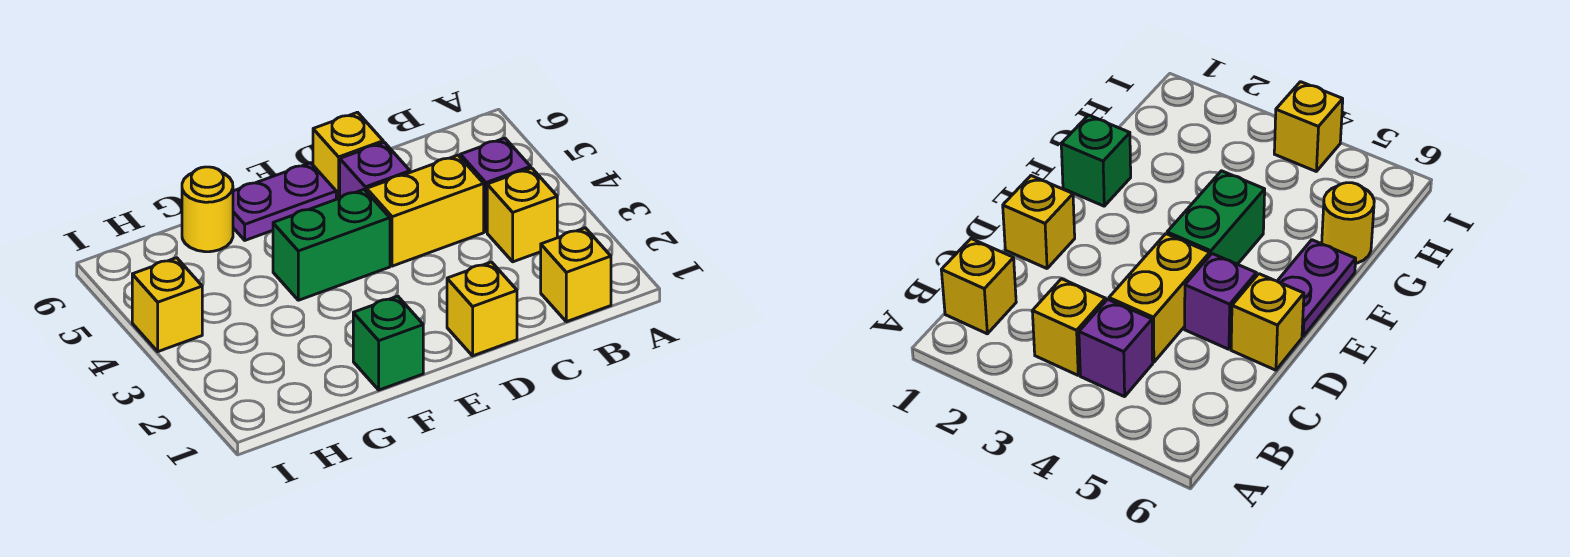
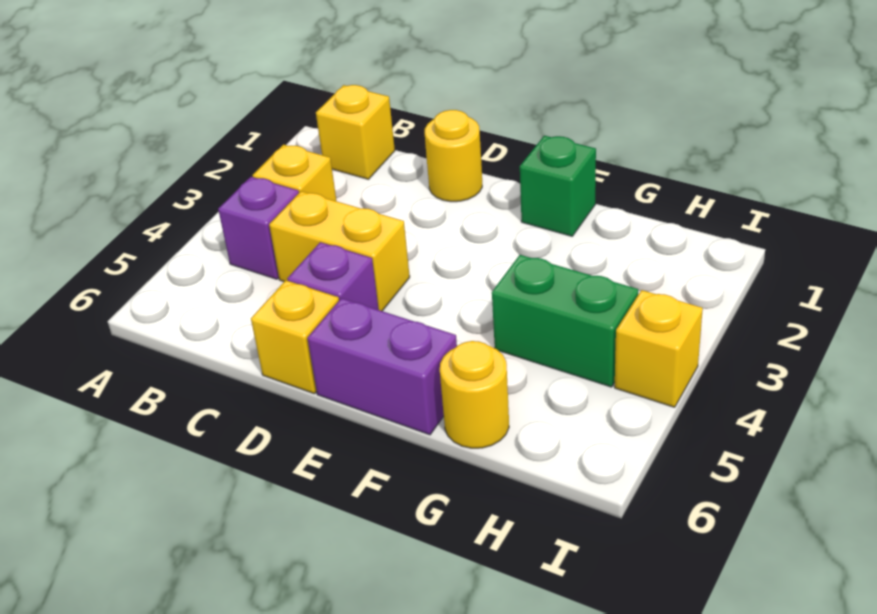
yellow 1x1 brick [447,262,517,356] -> yellow 1x1 round brick [425,110,482,202]
green 1x2 brick [273,189,390,300] -> green 1x2 brick moved to [492,255,638,387]
purple 1x2 plate [233,163,336,240] -> purple 1x2 brick [308,298,457,435]

